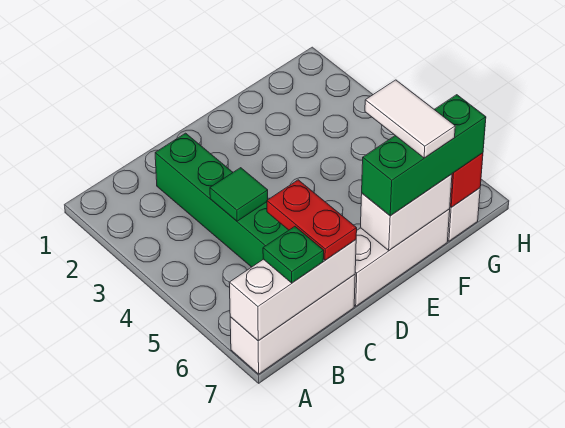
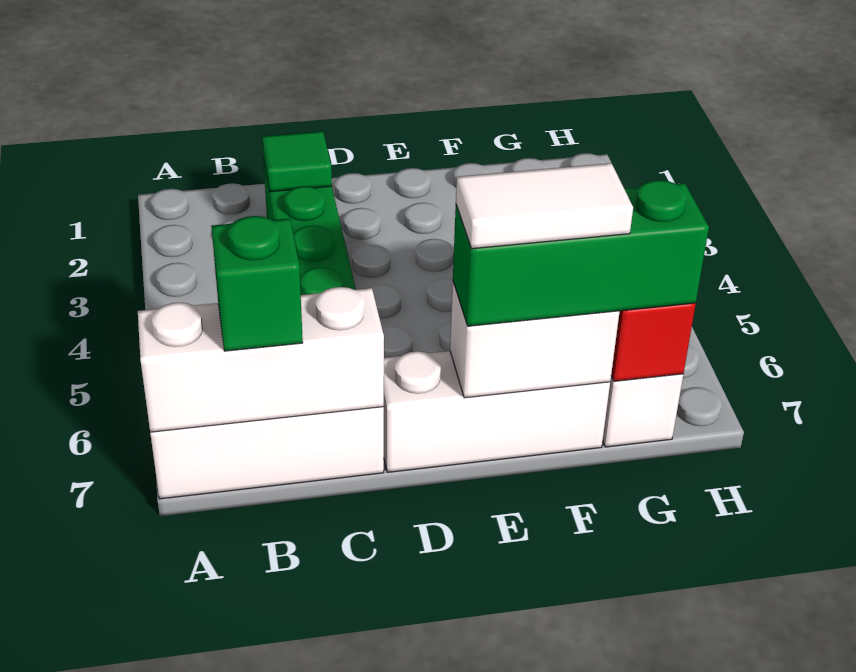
green 1x1 plate [263,227,324,283] -> green 1x1 brick [211,216,303,351]
green 1x1 tile [210,168,268,221] -> green 1x1 tile moved to [262,131,332,192]
red 1x2 plate [267,180,357,260] -> none
white 1x2 tile [365,80,455,158] -> white 1x2 tile turned to [456,163,633,249]

